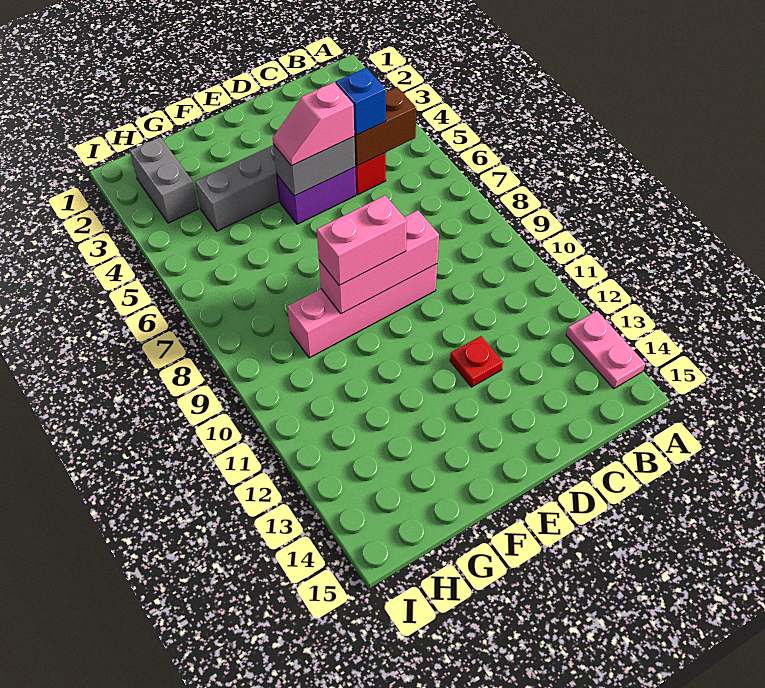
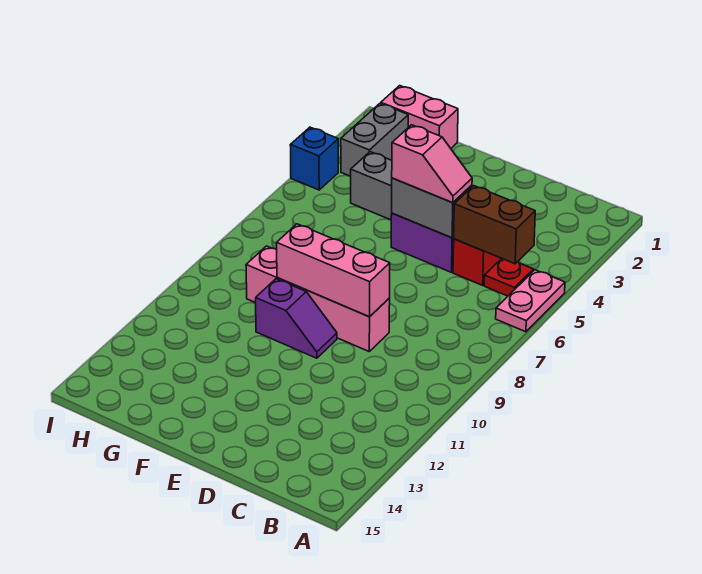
pink 1x2 plate [566,311,645,389] -> pink 1x2 plate moved to [496,270,565,332]
blue 1x1 brick [336,68,386,135] -> blue 1x1 brick moved to [290,127,338,190]
pink 1x2 slope [273,82,354,166] -> pink 1x2 slope turned to [392,125,472,203]
red 1x1 plate [450,336,503,387] -> red 1x1 plate moved to [484,259,533,296]
pink 1x2 brick [317,195,407,286] -> pink 1x2 brick moved to [381,86,458,148]
none -> purple 1x2 slope [256,279,337,358]

